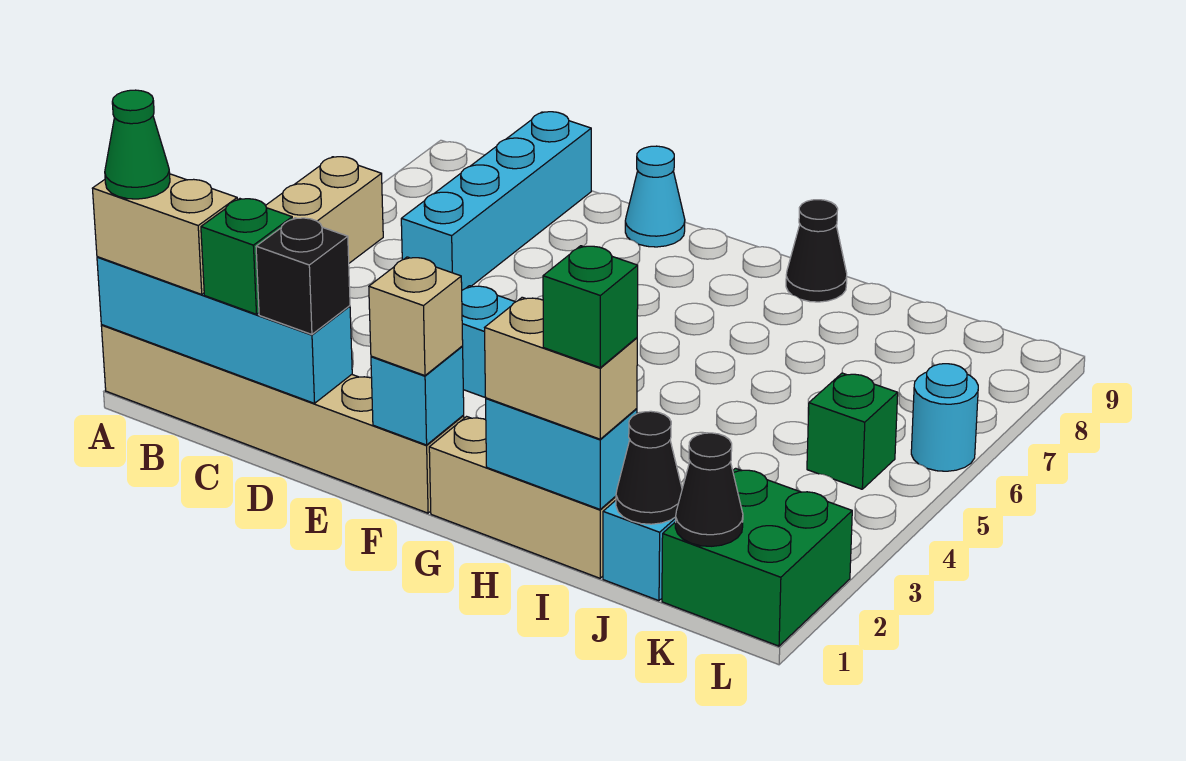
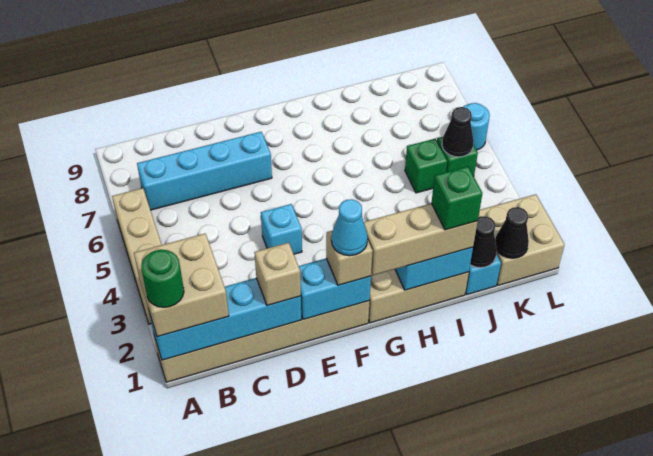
tan 1x2 brick [92,174,237,294] -> tan 2x2 brick [134,234,229,337]
green 1x1 cone [105,90,170,199] -> green 1x1 round brick [141,250,184,307]
green 1x1 brick [201,199,292,314] -> green 1x1 brick moved to [405,138,447,193]
cyan 1x4 brick [401,112,591,290] -> cyan 1x4 brick turned to [137,132,272,210]
black 1x1 brick [256,218,350,334] -> tan 1x1 brick [254,243,301,305]
cyan 1x1 cone [625,146,685,247] -> cyan 1x1 cone moved to [331,199,368,256]
cyan 1x1 brick [371,347,464,445] -> cyan 1x2 brick [299,258,371,320]
tan 1x2 brick [485,297,637,439] -> tan 1x3 brick [364,203,478,275]
black 1x1 cone [786,200,847,302] -> black 1x1 cone moved to [442,107,474,157]
green 2x2 brick [662,468,852,646] -> tan 2x2 brick [479,194,565,285]

